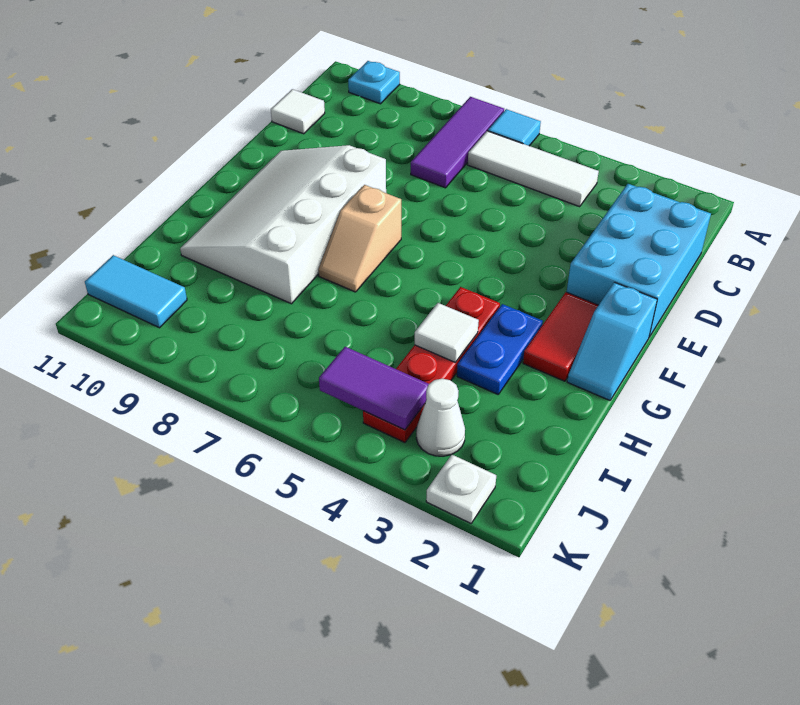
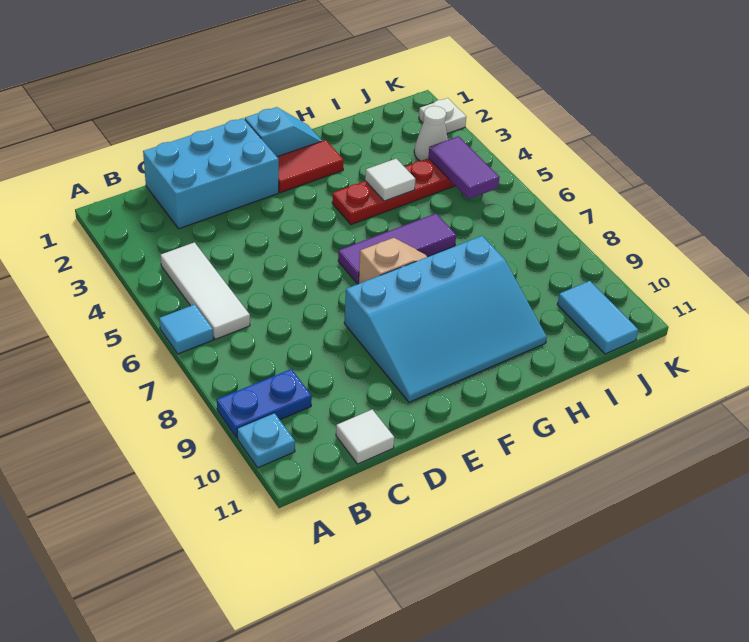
purple 1x3 tile [411,97,504,188] -> purple 1x3 tile moved to [338,214,456,284]
white 3x4 slope [180,145,386,304] -> cyan 3x4 slope [344,236,547,402]
blue 1x2 plate [457,304,543,394] -> blue 1x2 plate moved to [217,369,312,438]

